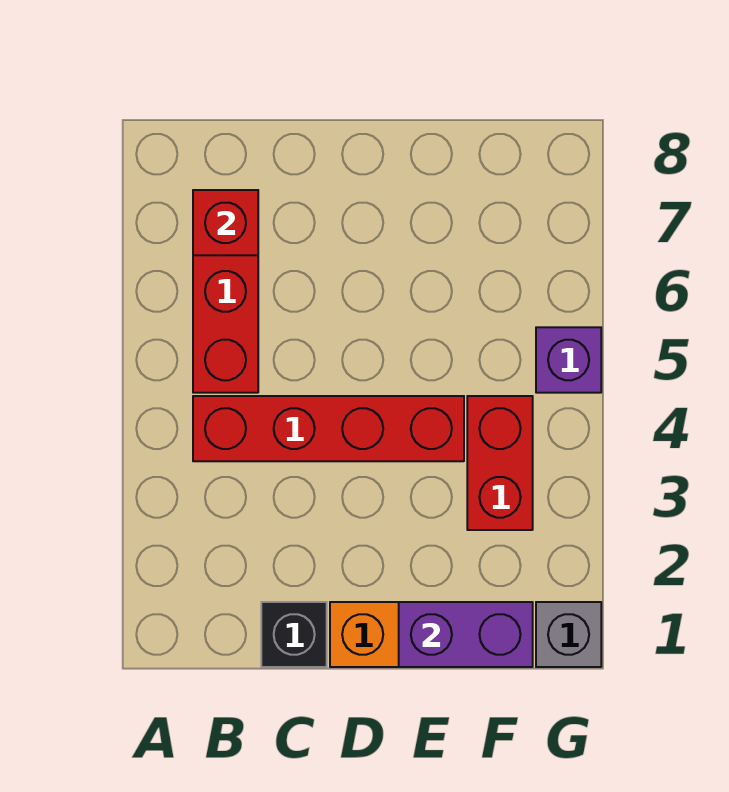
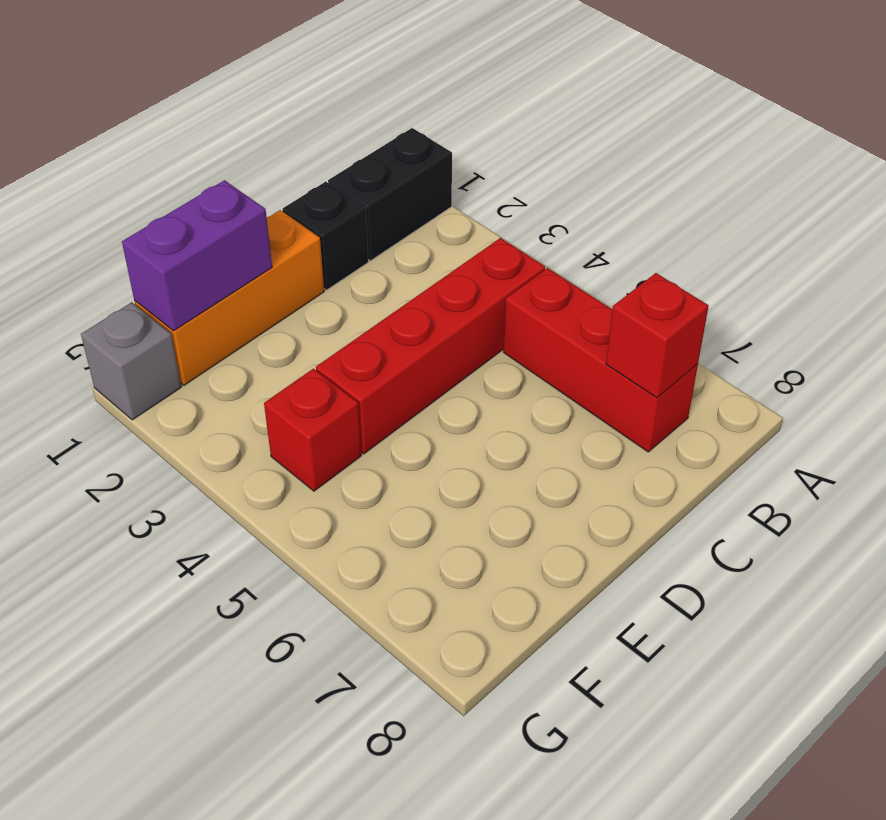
none -> black 1x2 brick [328,128,452,261]
red 1x2 brick [467,396,533,530] -> red 1x1 brick [264,369,361,491]
purple 1x1 brick [536,327,601,393] -> none

